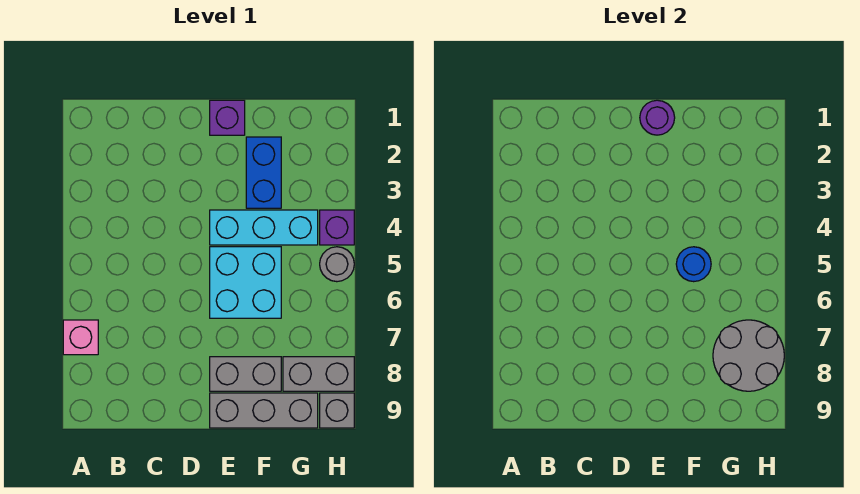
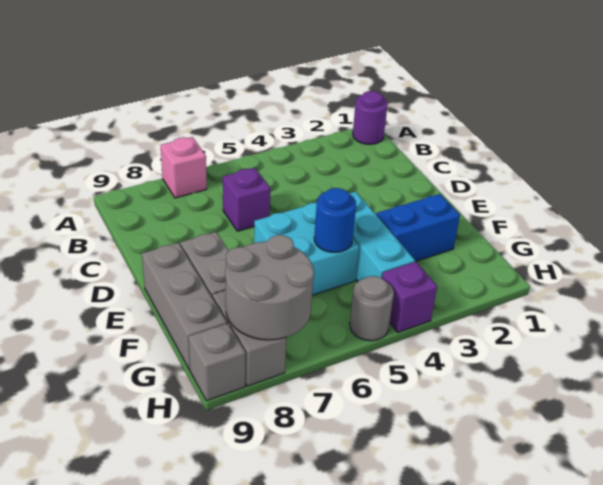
purple 1x1 brick [210,100,245,135] -> purple 1x1 brick moved to [223,168,270,231]
purple 1x1 round brick [640,100,675,135] -> purple 1x1 round brick moved to [353,91,388,144]

